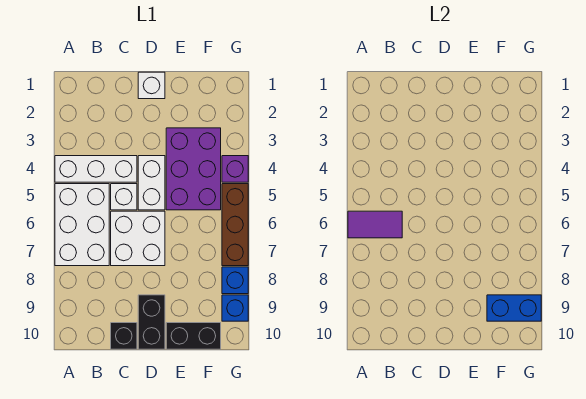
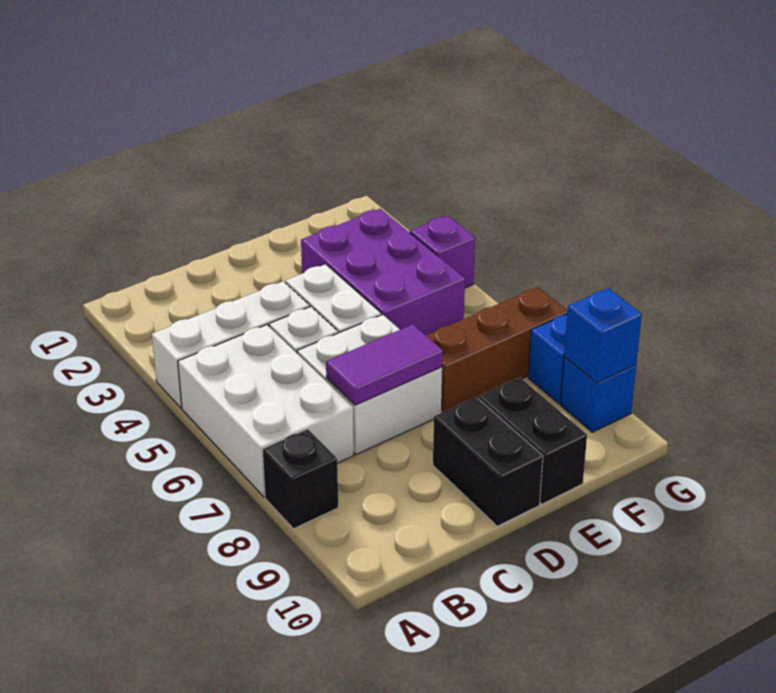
purple 1x2 tile [348,211,402,238] -> purple 1x2 tile moved to [326,325,443,405]
black 1x1 brick [111,323,137,349] -> black 1x1 brick moved to [262,429,338,529]
white 1x1 brick [138,72,165,99] -> none
black 1x2 brick [166,323,221,349] -> black 1x2 brick turned to [478,377,587,504]
blue 1x2 brick [487,295,541,321] -> blue 1x1 brick [564,288,642,383]
brown 1x3 brick [222,184,248,266] -> brown 1x3 brick turned to [426,287,568,413]

